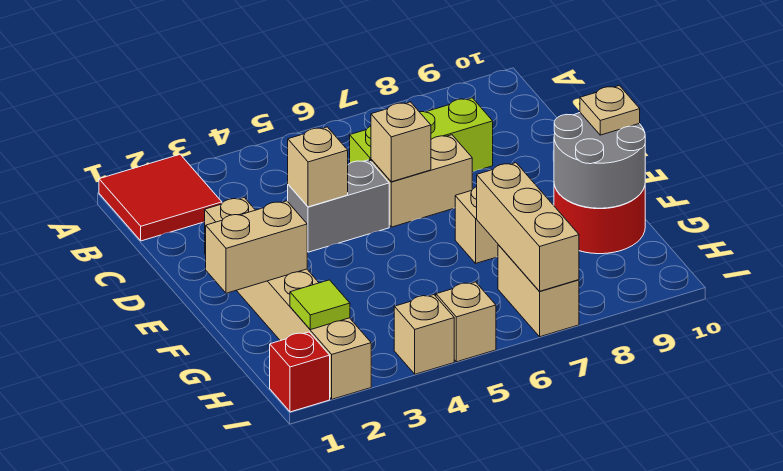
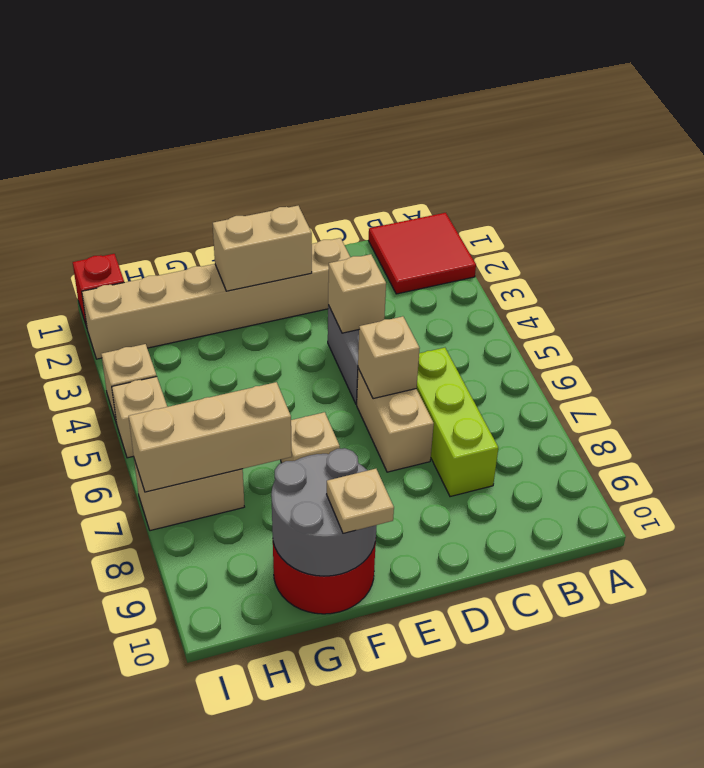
tan 1x2 brick [206,201,307,293] -> tan 1x2 brick turned to [213,206,312,291]
lime 1x1 tile [290,280,350,330] -> none

